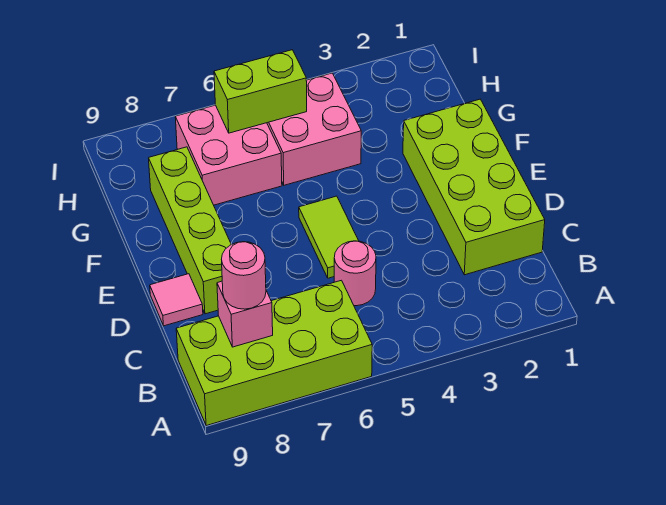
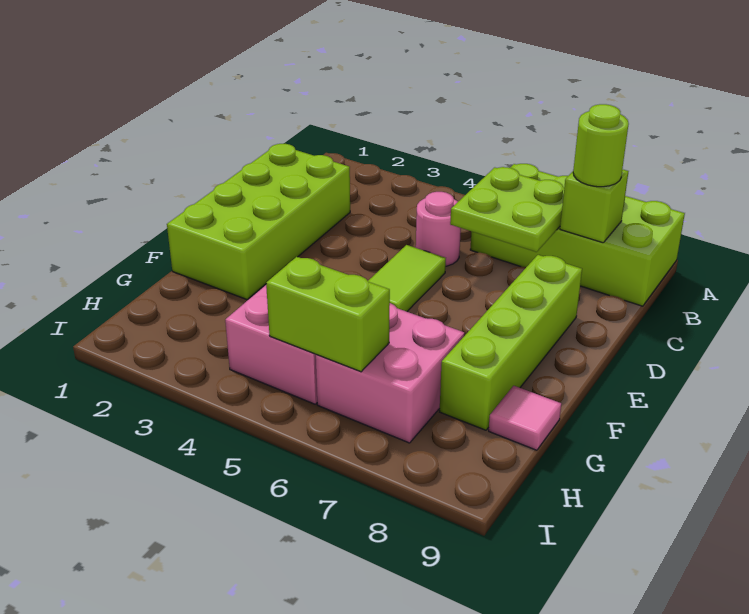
none -> lime 2x2 plate [450,167,564,252]
pink 1x1 brick [217,281,273,347] -> lime 1x1 brick [560,169,628,243]
pink 1x1 round brick [221,242,266,309] -> lime 1x1 round brick [573,104,629,187]
pink 1x1 tile [150,274,203,326] -> pink 1x1 tile moved to [489,386,561,450]

